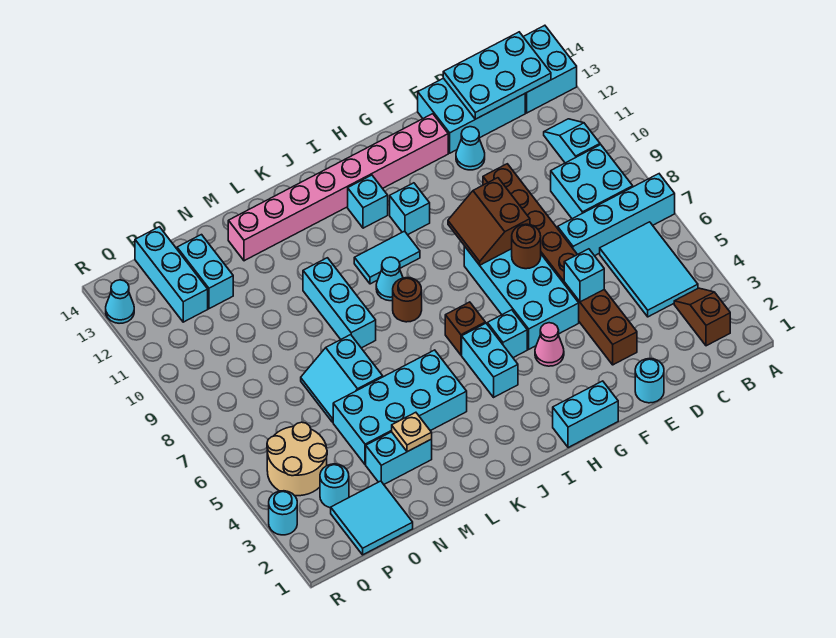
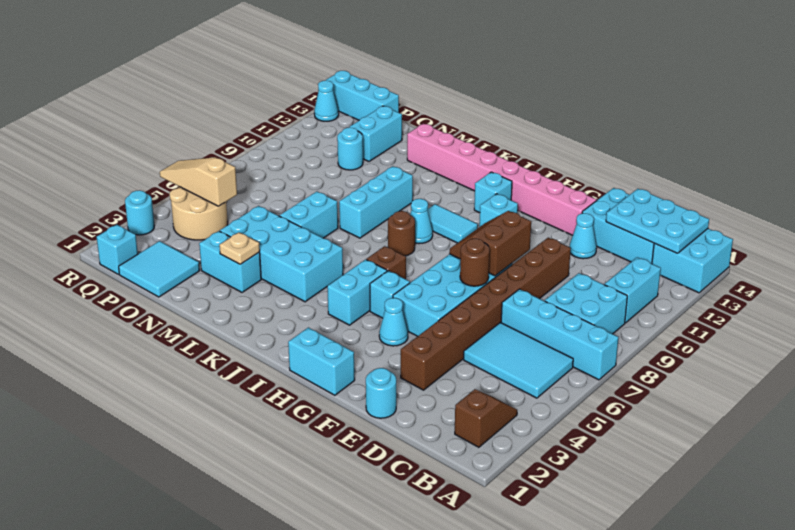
cyan 2x3 tile [600,222,698,317] -> cyan 2x3 tile turned to [464,322,573,398]
cyan 1x2 slope [544,119,600,163] -> cyan 1x2 brick [604,257,661,323]
cyan 1x1 brick [564,249,604,302] -> cyan 1x1 brick moved to [97,225,138,274]
pink 1x1 cone [535,323,564,366] -> cyan 1x1 cone [379,298,408,346]
cyan 1x1 round brick [320,464,349,508] -> cyan 1x1 round brick moved to [337,128,363,170]
none -> tan 1x3 slope [160,157,237,206]
cyan 1x3 brick [135,227,208,322] -> cyan 1x3 brick turned to [326,71,399,120]

